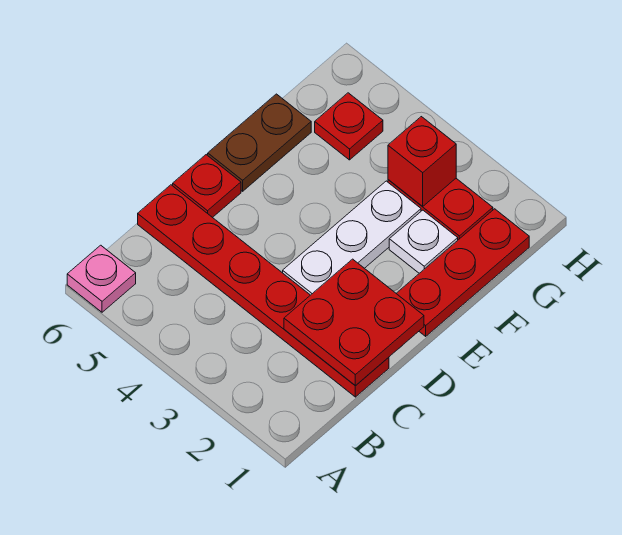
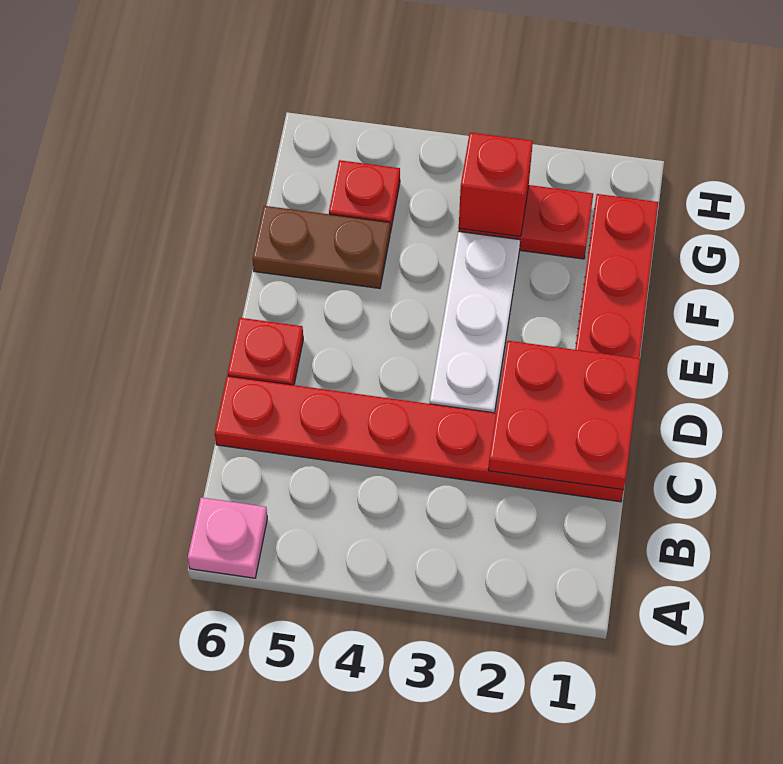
brown 1x2 plate [208,94,311,191] -> brown 1x2 plate turned to [252,206,390,288]
white 1x1 plate [389,210,458,273] -> none

